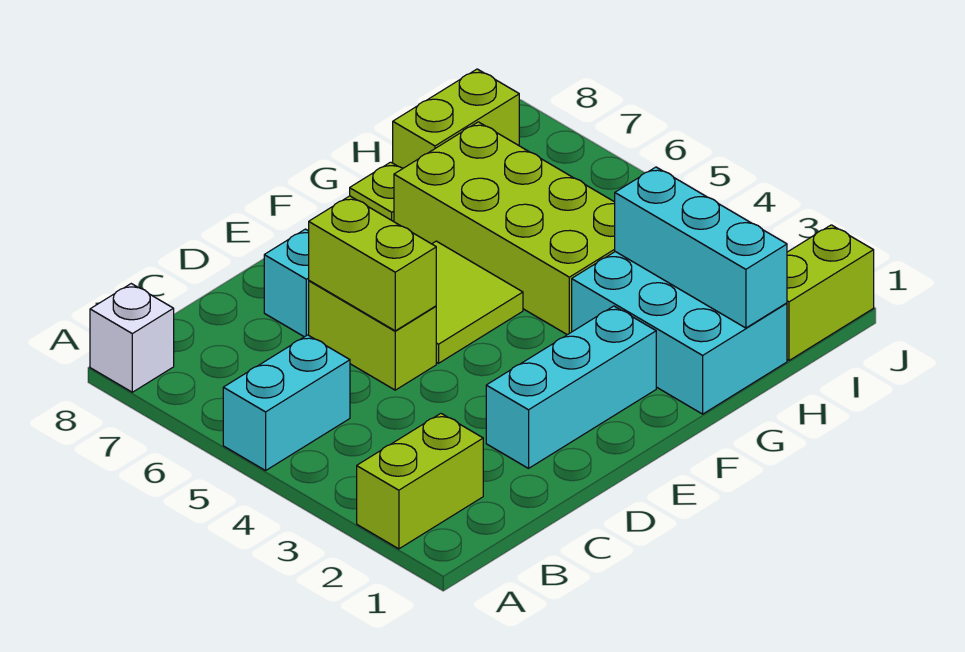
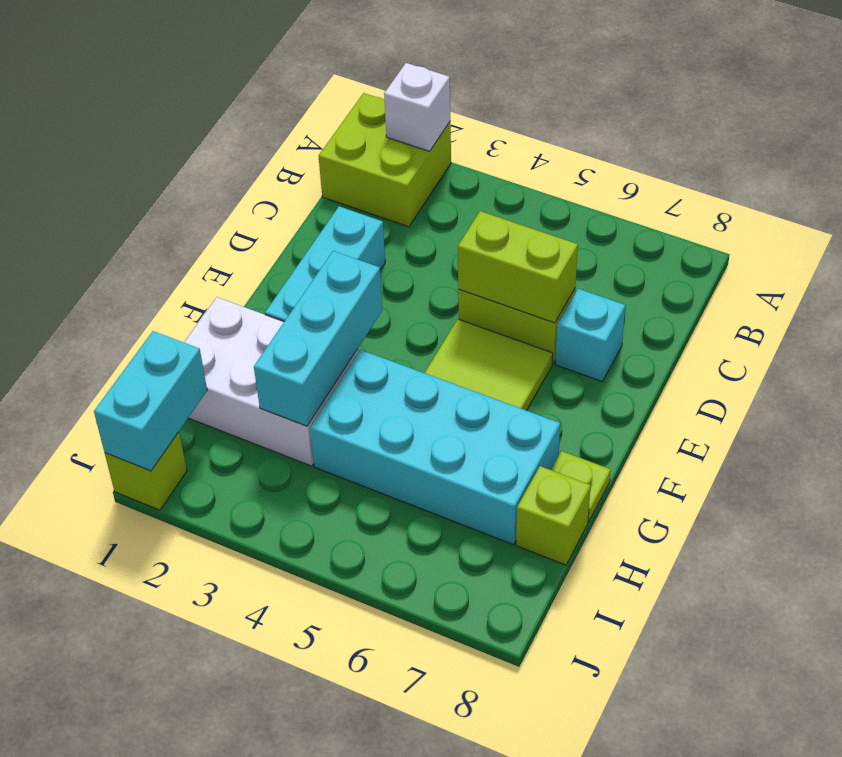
lime 1x2 brick [357,413,483,549] -> lime 2x2 brick [319,93,451,227]
cyan 1x2 brick [223,335,350,471] -> cyan 1x2 brick moved to [94,331,207,471]
white 1x1 brick [90,284,174,392] -> white 1x1 brick moved to [384,63,450,151]
cyan 2x3 brick [572,252,787,414] -> white 2x3 brick [184,297,358,466]
lime 2x4 brick [394,122,615,335] -> cyan 2x4 brick [310,350,560,545]
cyan 1x3 brick [615,167,787,328] -> cyan 1x3 brick turned to [254,251,383,426]
lime 1x2 brick [393,69,519,168] -> lime 1x1 brick [516,466,591,565]
lime 1x2 brick [787,225,874,360] -> lime 1x1 brick [105,432,187,510]

